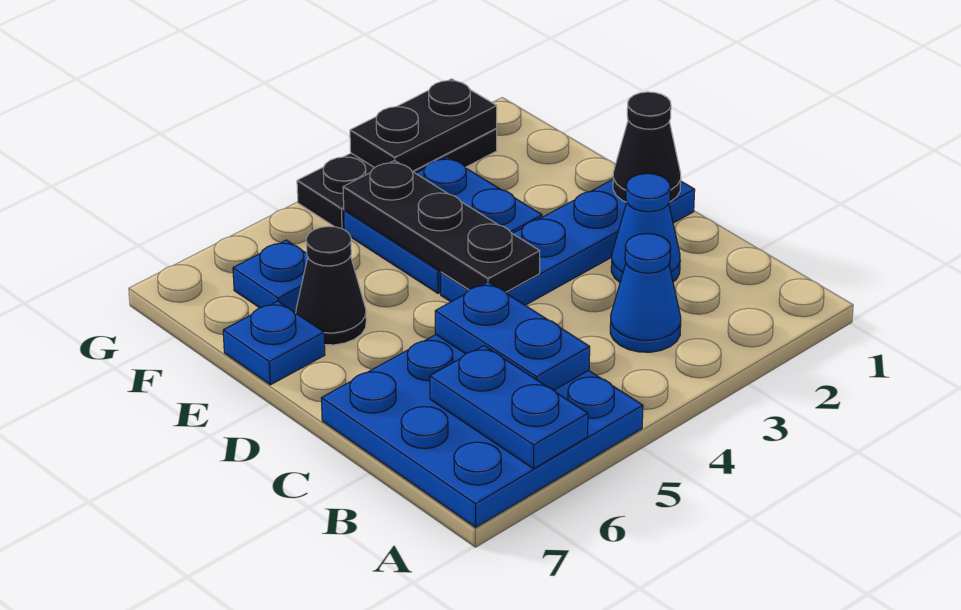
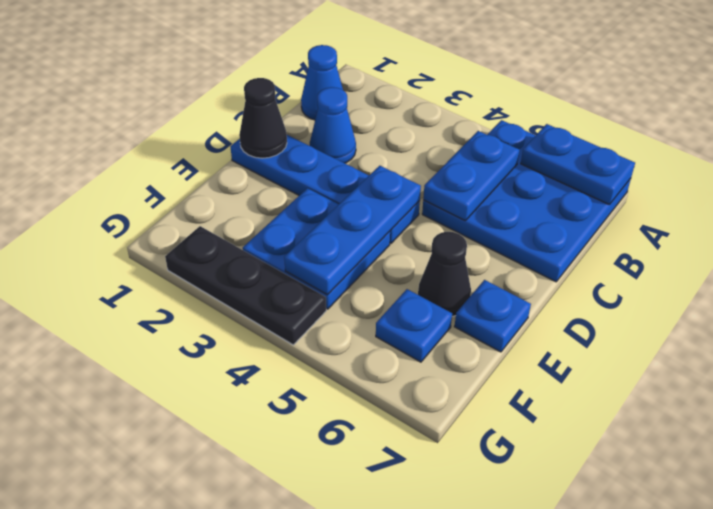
blue 1x2 plate [430,346,588,469] -> blue 1x2 plate turned to [521,124,635,205]
blue 1x1 cone [610,234,681,352] -> blue 1x1 cone moved to [301,45,343,120]
black 1x3 plate [343,160,540,292] -> blue 1x3 plate [284,166,421,295]
black 1x2 plate [350,79,497,172] -> none

